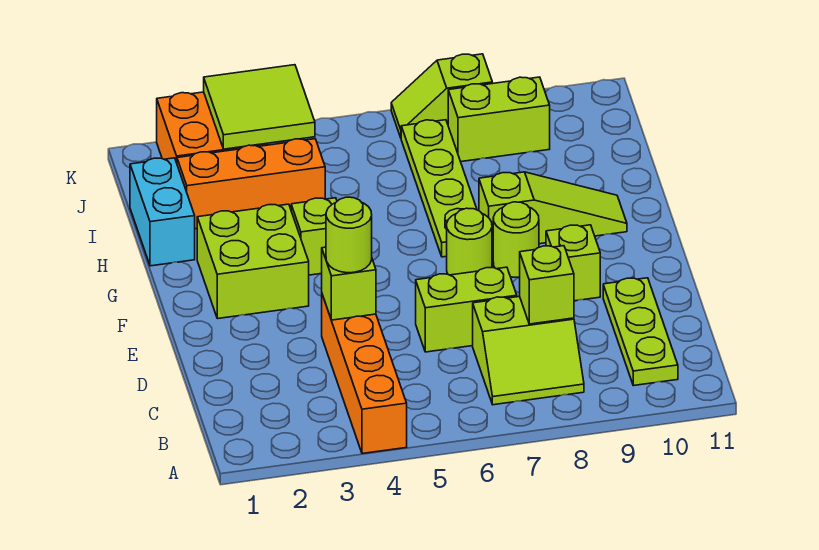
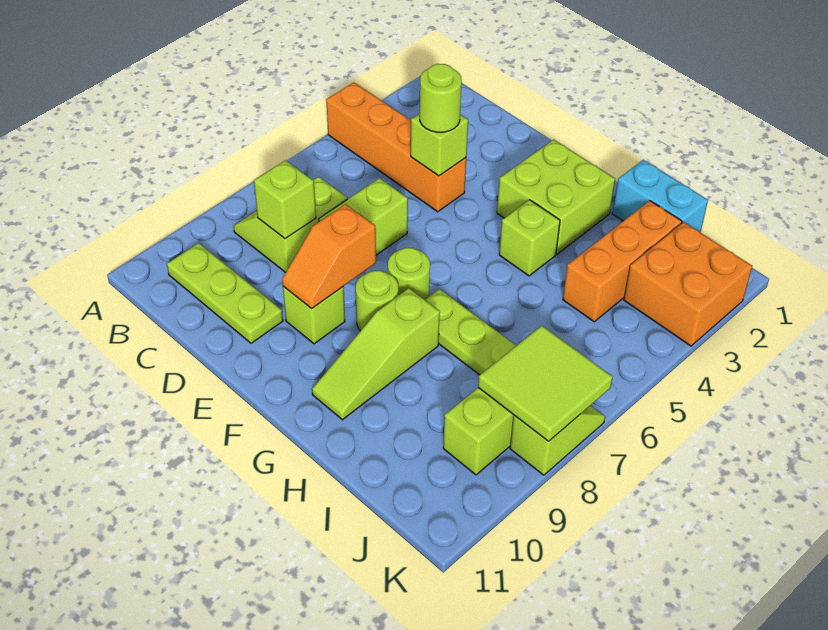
none -> orange 1x2 slope [282,204,376,309]
lime 2x2 tile [204,65,315,149] -> lime 2x2 tile moved to [478,326,613,441]

